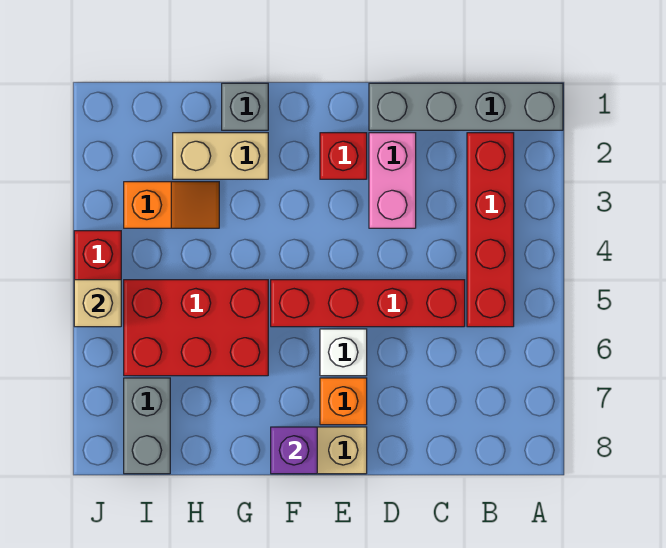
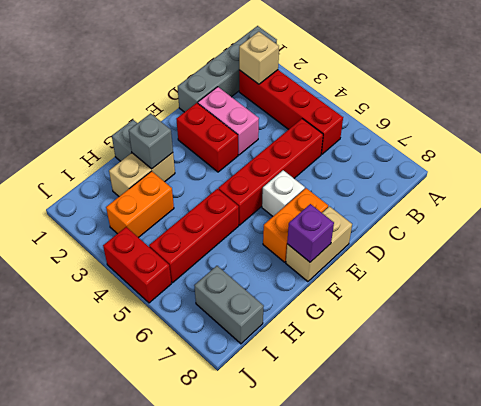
red 1x1 brick [320,133,367,179] -> red 1x2 brick [176,103,238,172]
orange 1x1 brick [320,378,367,425] -> orange 1x2 brick [263,188,328,262]
none -> grey 1x1 brick [129,113,173,169]
red 2x3 brick [124,280,268,376] -> red 1x3 brick [149,189,239,283]
orange 1x2 slope [124,182,219,228] -> orange 1x2 brick [106,171,174,238]
tan 1x1 brick [74,280,121,327] -> tan 1x1 brick moved to [239,32,279,84]

